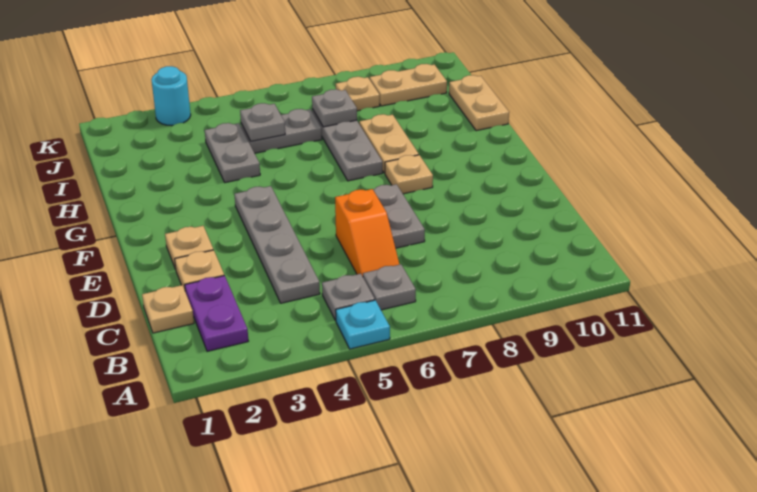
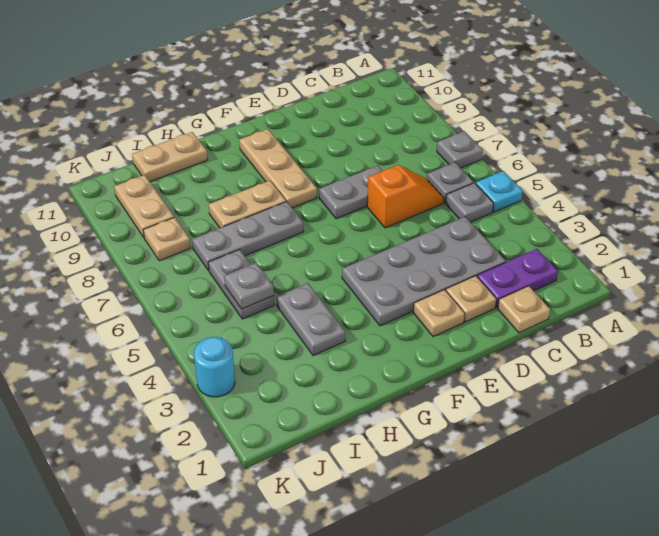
grey 1x4 plate [234,186,320,303] -> grey 2x4 plate [342,217,506,326]
tan 1x1 plate [385,155,433,194] -> tan 1x3 plate [239,129,317,208]
grey 1x2 plate [205,123,260,183] -> grey 1x2 plate turned to [276,283,345,356]
grey 1x1 plate [312,89,357,127] -> grey 1x1 plate moved to [437,131,483,168]

